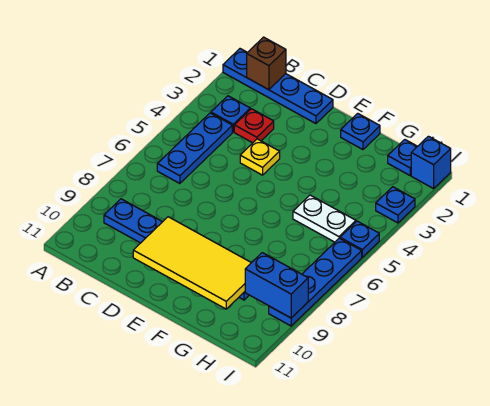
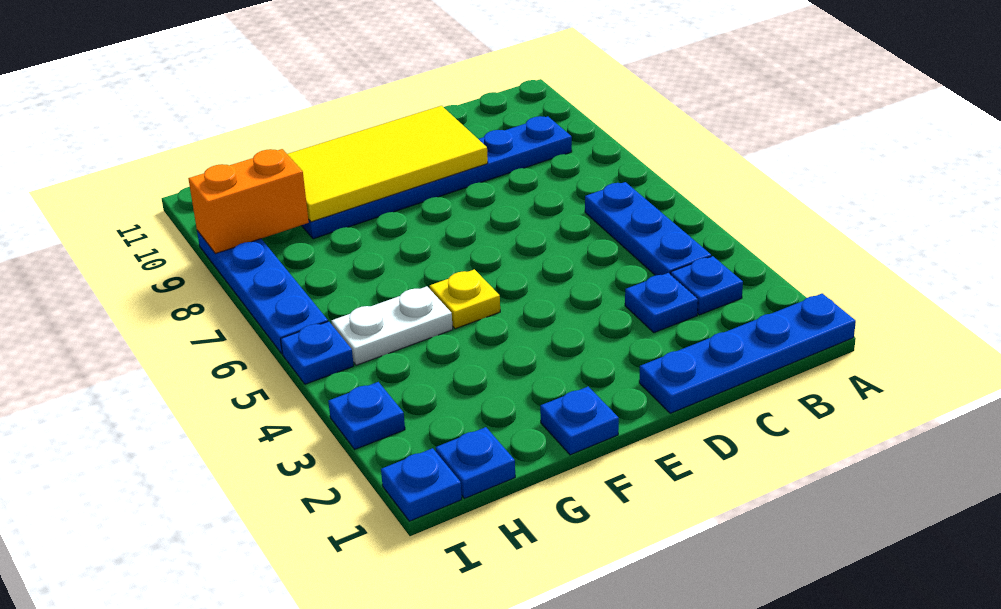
brown 1x1 brick [247,37,286,90] -> none
red 1x1 plate [234,109,274,143] -> blue 1x1 plate [625,273,698,333]
yellow 1x1 plate [240,139,280,175] -> yellow 1x1 plate moved to [430,269,500,329]
blue 1x2 brick [245,253,308,318] -> orange 1x2 brick [188,149,309,254]
blue 1x1 brick [411,136,451,189] -> blue 1x1 plate [381,448,462,521]

